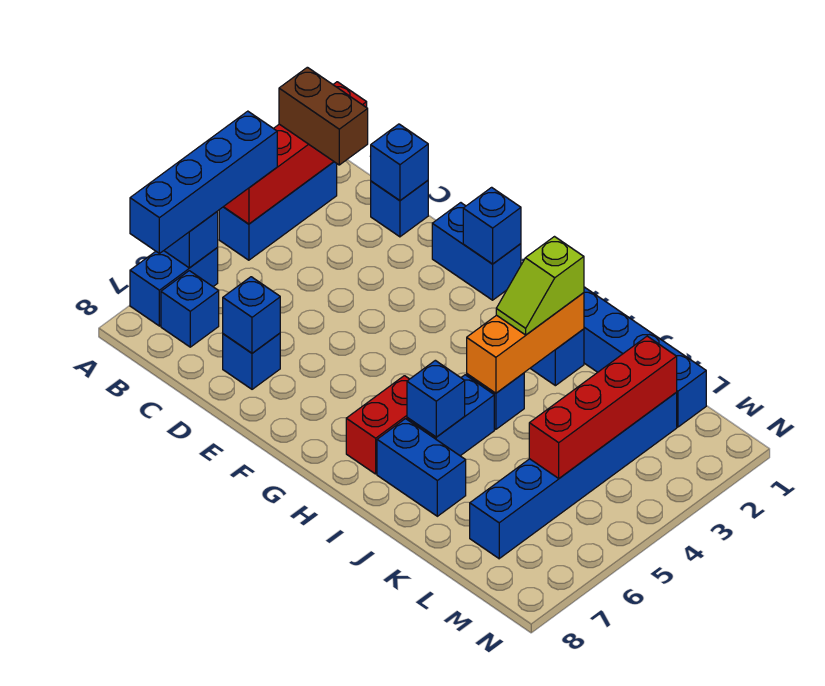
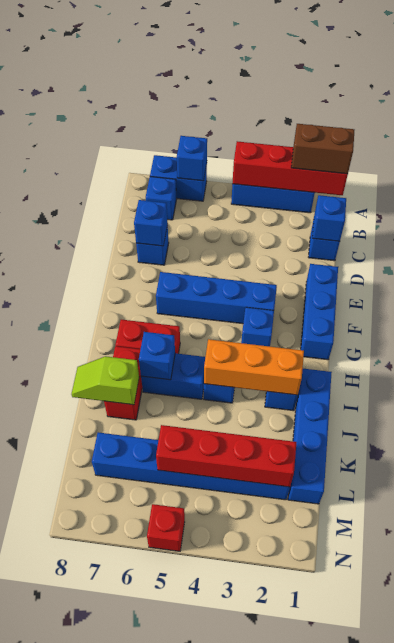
brown 1x2 brick [279,67,368,165] -> brown 1x2 brick turned to [291,124,354,174]
blue 1x4 brick [130,111,277,253] -> blue 1x4 brick moved to [156,272,277,324]
blue 1x2 brick [432,203,521,300] -> blue 1x3 brick [301,264,338,360]
blue 1x1 brick [463,187,521,264] -> blue 1x1 brick moved to [241,307,274,346]
lime 1x2 slope [496,237,584,335] -> lime 1x2 slope moved to [71,356,139,405]
blue 1x2 brick [377,419,466,516] -> red 1x2 brick [104,346,142,420]
none -> red 1x1 brick [147,504,185,551]

